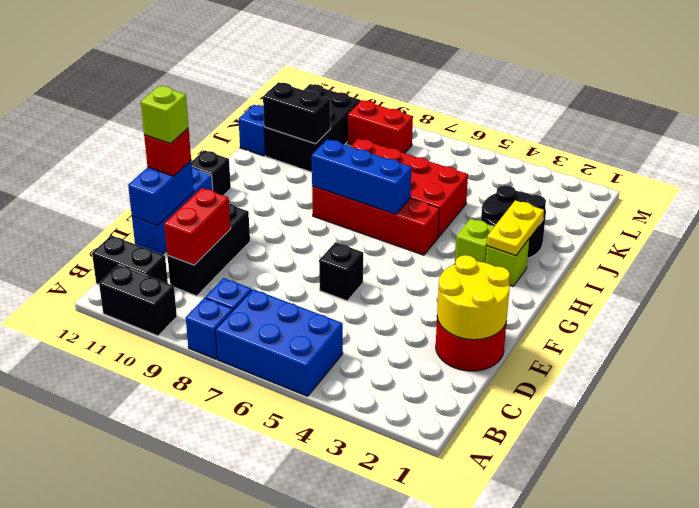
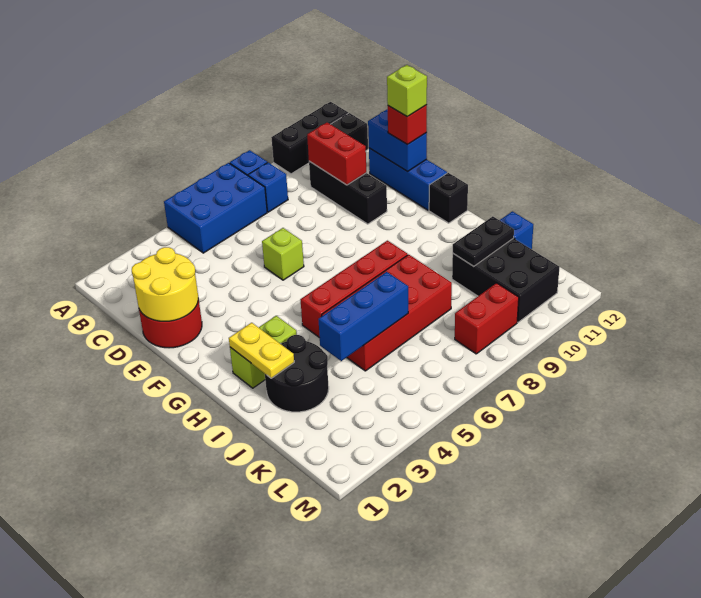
black 1x2 brick [99,265,177,336] -> black 1x3 brick [271,102,348,174]
black 1x1 brick [319,242,363,301] -> lime 1x1 brick [262,228,304,280]
blue 1x3 brick [312,139,411,215] -> blue 1x3 brick moved to [318,272,408,361]
black 1x2 brick [263,82,330,144] -> black 1x2 plate [453,216,514,266]

